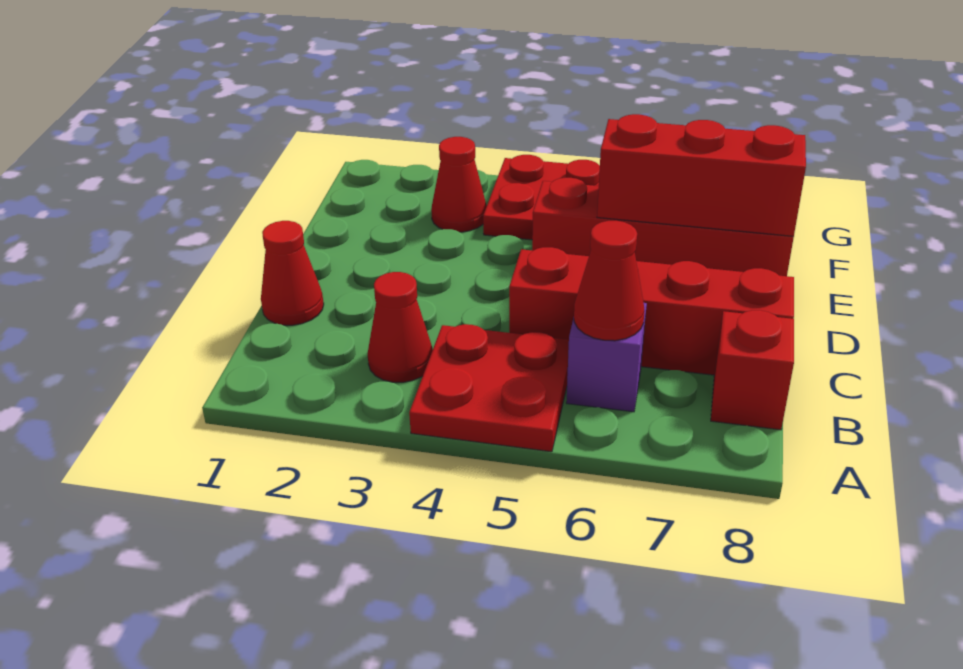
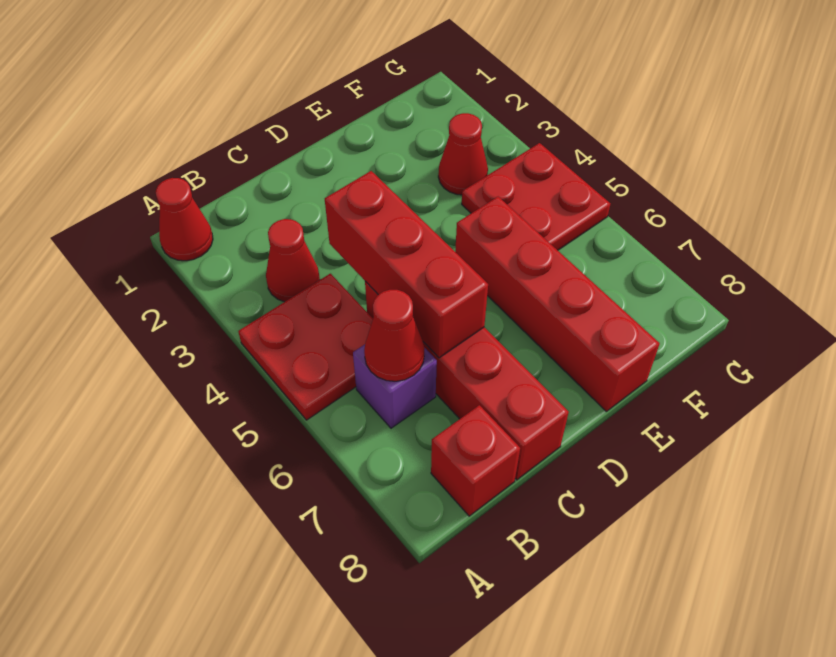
red 1x1 cone [261,221,324,325] -> red 1x1 cone moved to [156,178,213,261]
red 1x3 brick [597,114,806,236] -> red 1x3 brick moved to [325,171,488,358]

